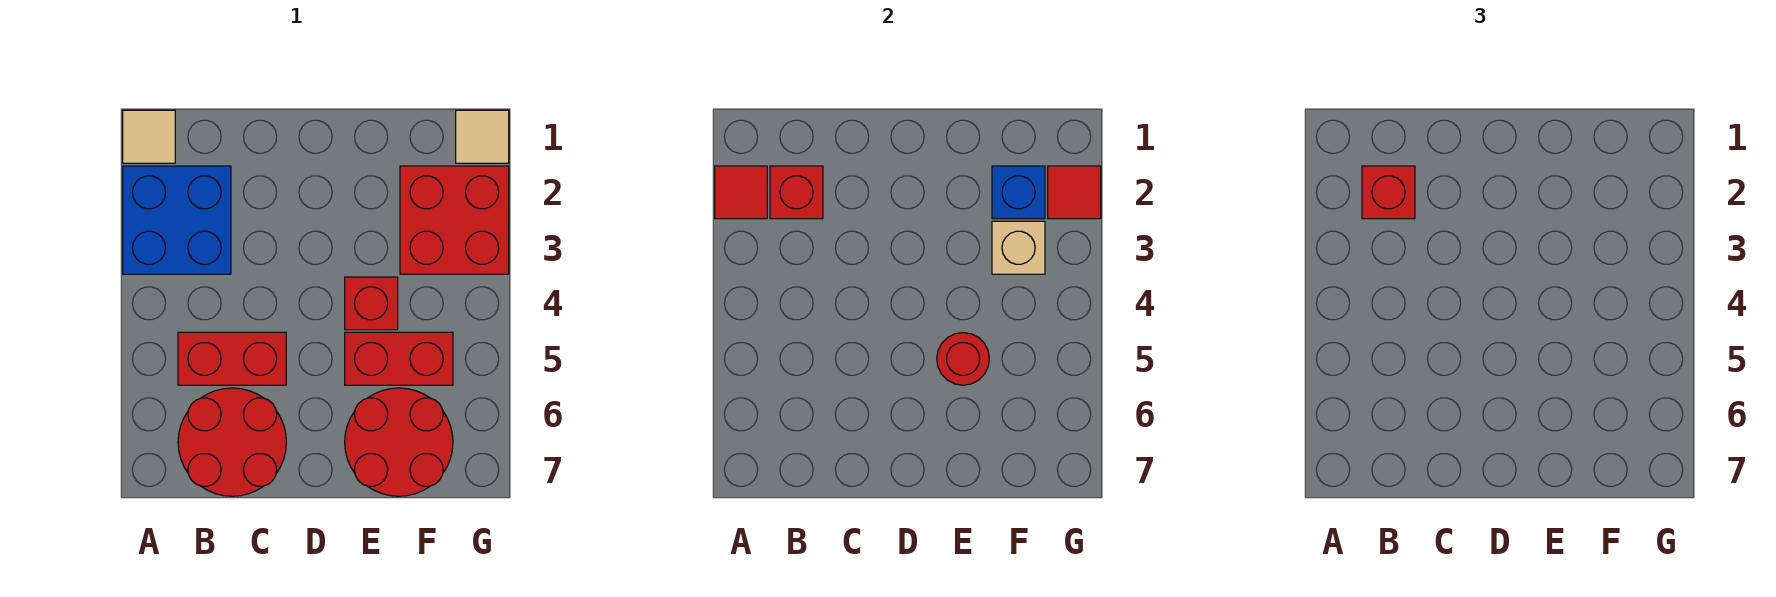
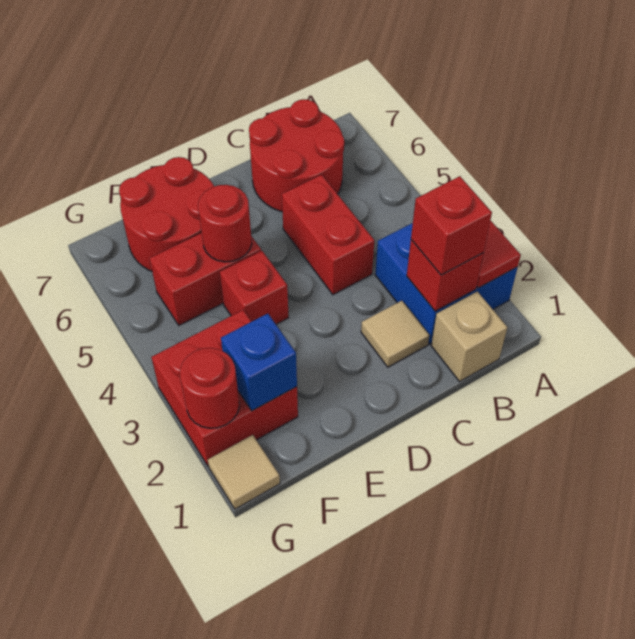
tan 1x1 tile [123,110,175,163] -> tan 1x1 tile moved to [361,301,429,367]
red 1x2 brick [178,332,286,385] -> red 1x2 brick turned to [282,175,374,295]
tan 1x1 brick [992,221,1045,274] -> tan 1x1 brick moved to [431,291,507,382]
red 1x1 tile [1048,166,1101,219] -> red 1x1 round brick [180,348,239,428]

